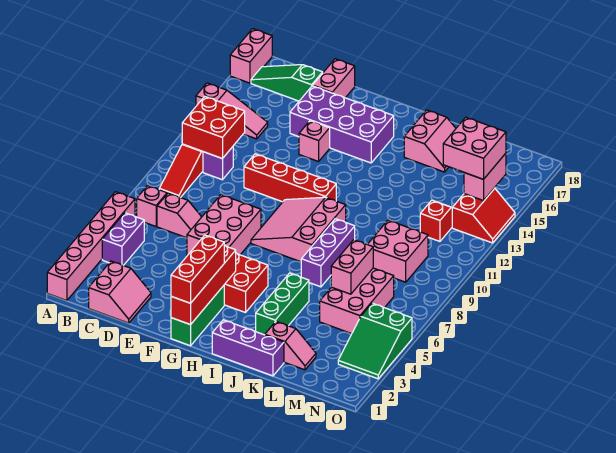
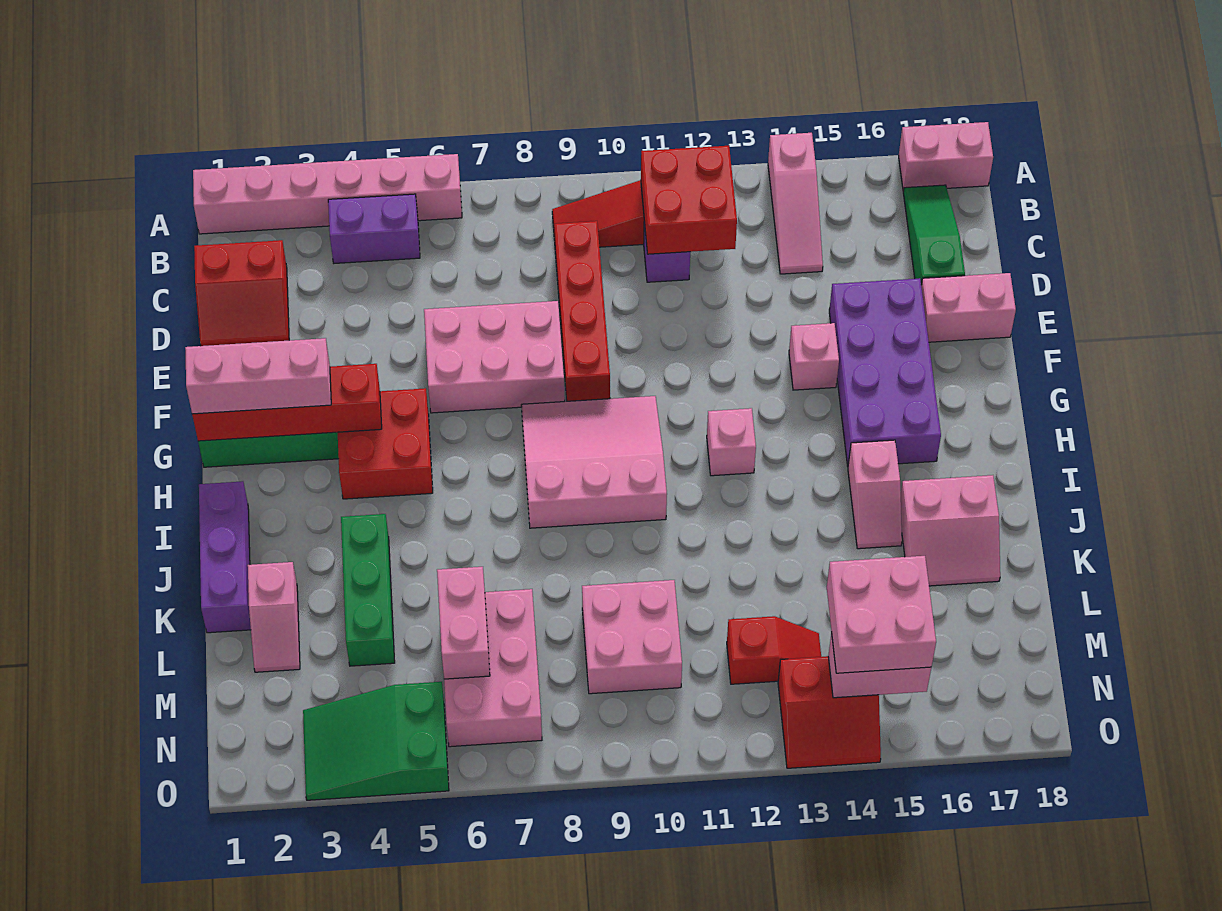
pink 1x1 brick [137,186,167,226] -> pink 1x1 brick moved to [707,408,756,476]
pink 2x2 slope [89,261,151,323] -> red 2x2 slope [194,240,289,346]
pink 1x2 slope [157,193,201,238] -> pink 1x2 slope moved to [848,440,902,549]
red 1x4 brick [244,154,336,202] -> red 1x4 brick moved to [555,221,610,401]
red 1x3 brick [171,235,224,303] -> pink 1x3 brick [185,338,331,414]
green 1x3 brick [256,273,309,335] -> green 1x3 brick turned to [341,514,395,666]
purple 1x3 brick [301,219,355,287] -> none
pink 2x3 brick [320,268,394,334] -> pink 2x3 brick turned to [444,589,542,747]
pink 1x2 brick [331,240,373,294] -> pink 1x2 brick turned to [437,567,490,679]

